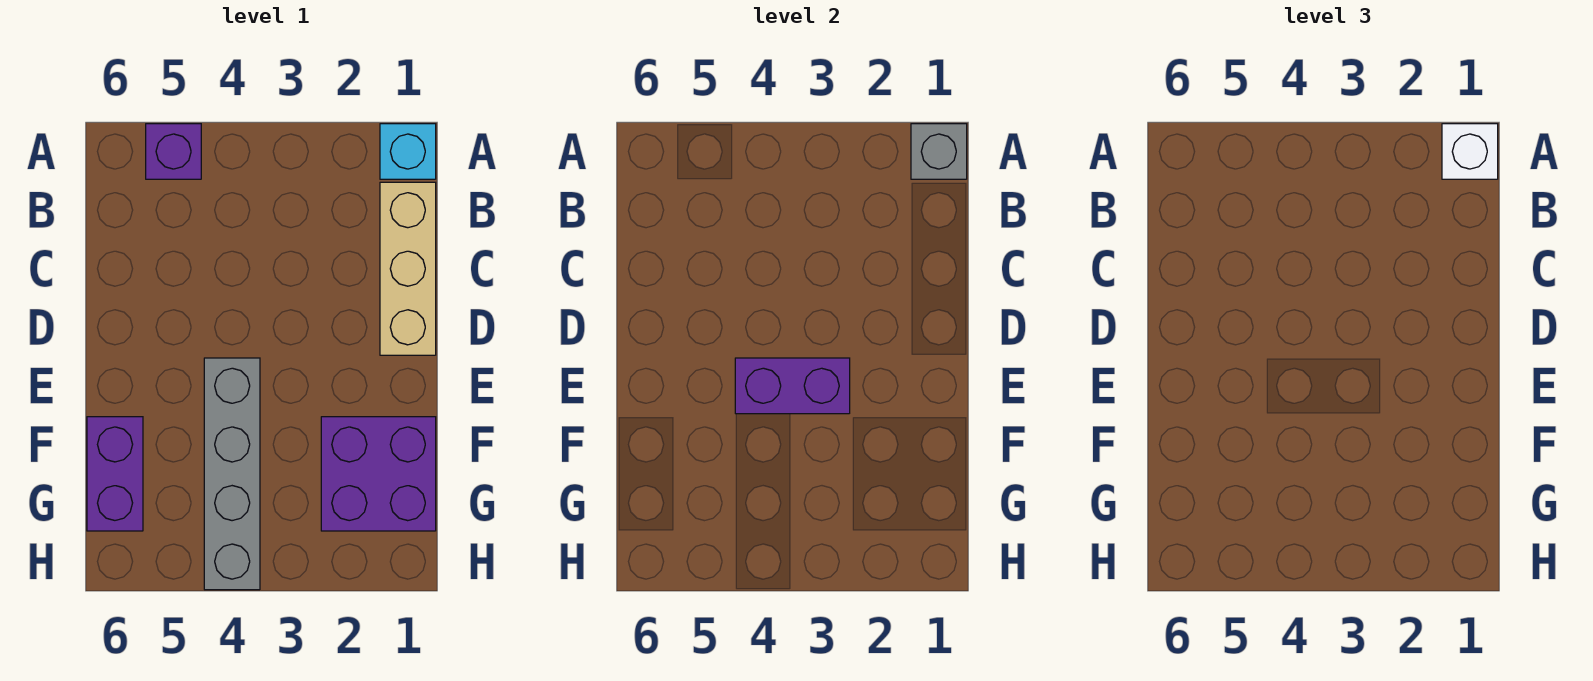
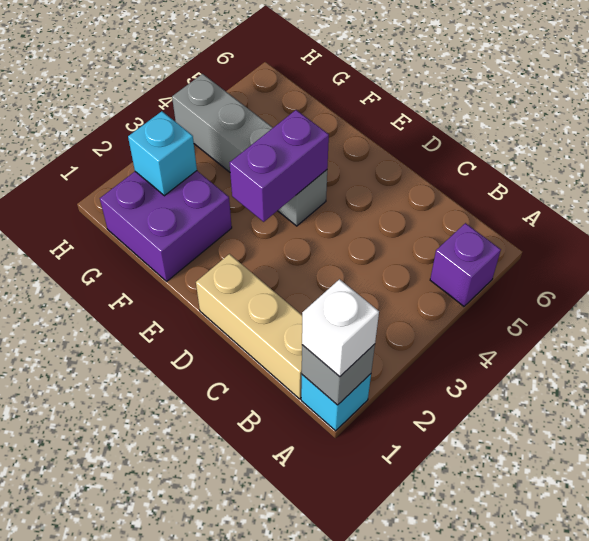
purple 1x2 brick [87,417,143,531] -> none
none -> cyan 1x1 brick [128,111,197,196]

